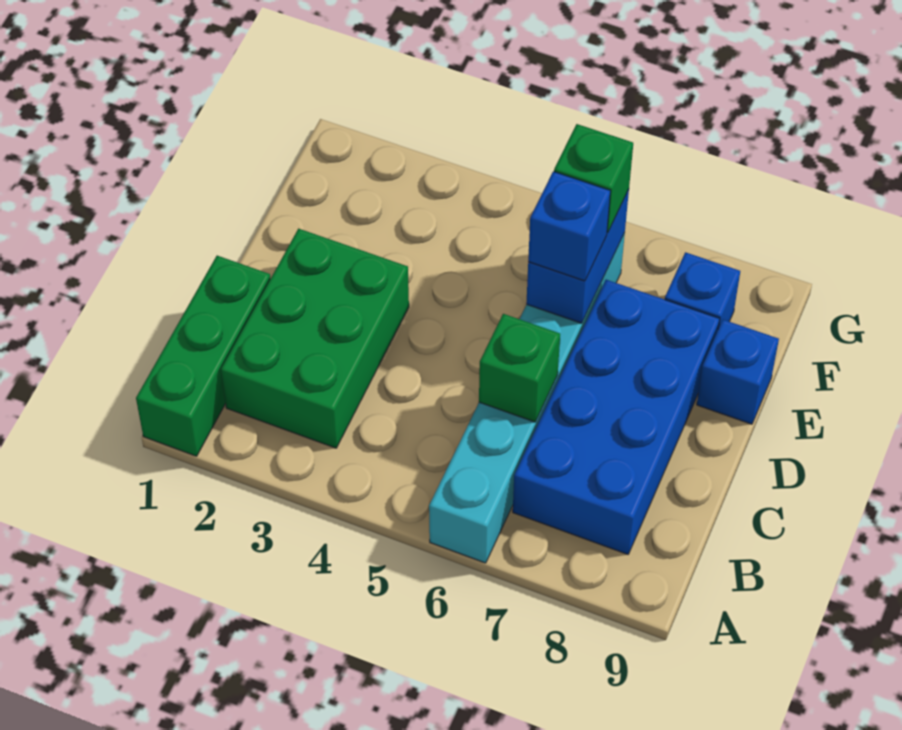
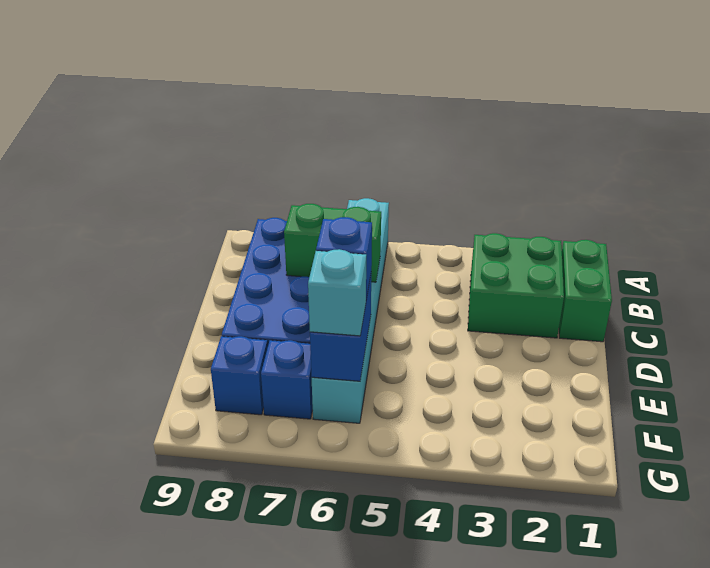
green 1x3 brick [136,256,270,456] -> green 1x2 brick [559,240,612,342]
green 2x3 brick [221,229,409,448] -> green 2x2 brick [468,233,564,338]
green 1x1 brick [479,314,560,422] -> green 1x2 brick [284,204,381,282]
blue 1x1 brick [697,320,779,424] -> blue 1x1 brick moved to [261,340,313,419]
green 1x1 brick [554,124,633,233] -> cyan 1x1 brick [308,249,366,336]

